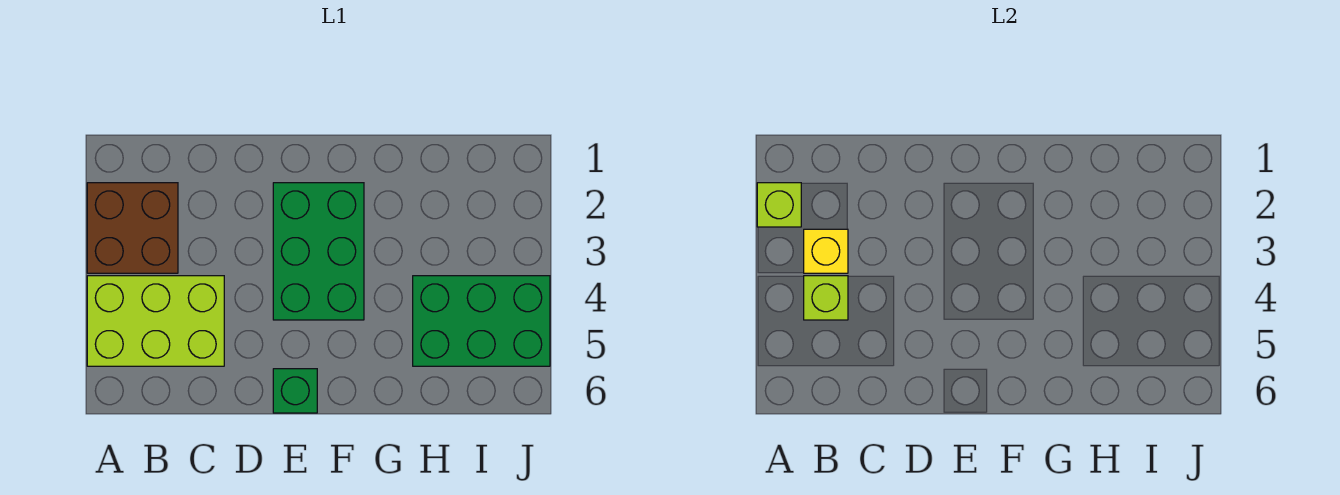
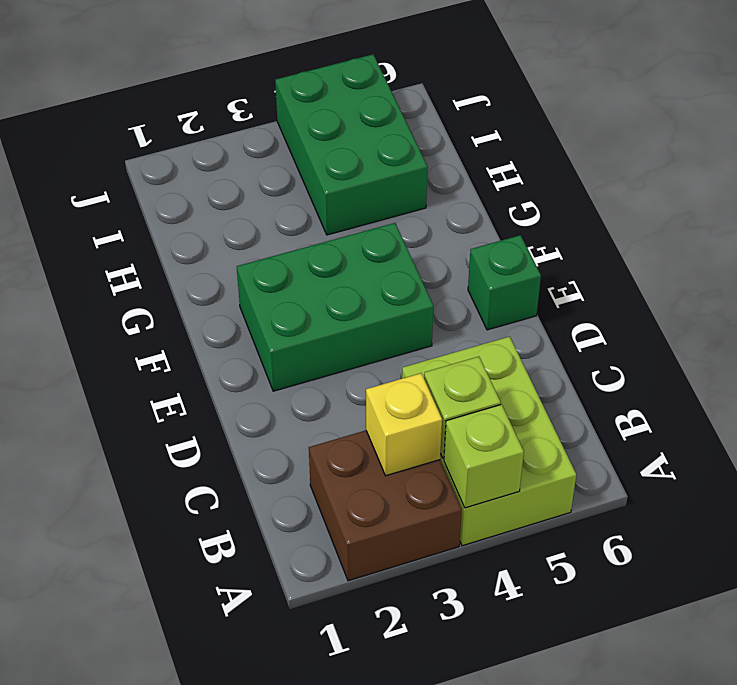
lime 1x1 brick [757,183,801,227] -> lime 1x1 brick moved to [444,404,524,508]

